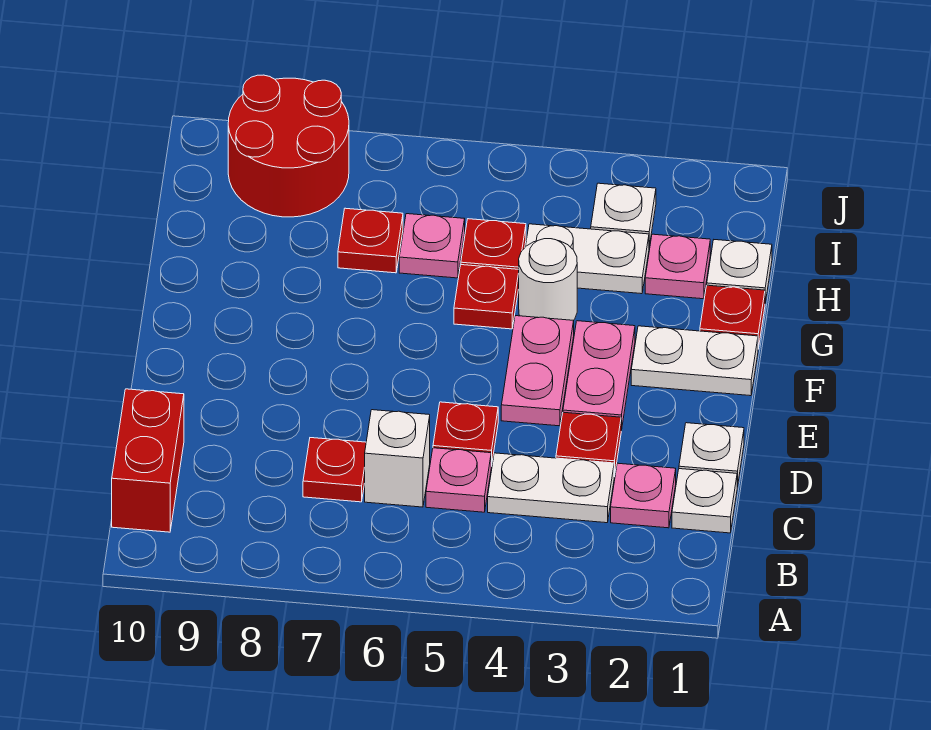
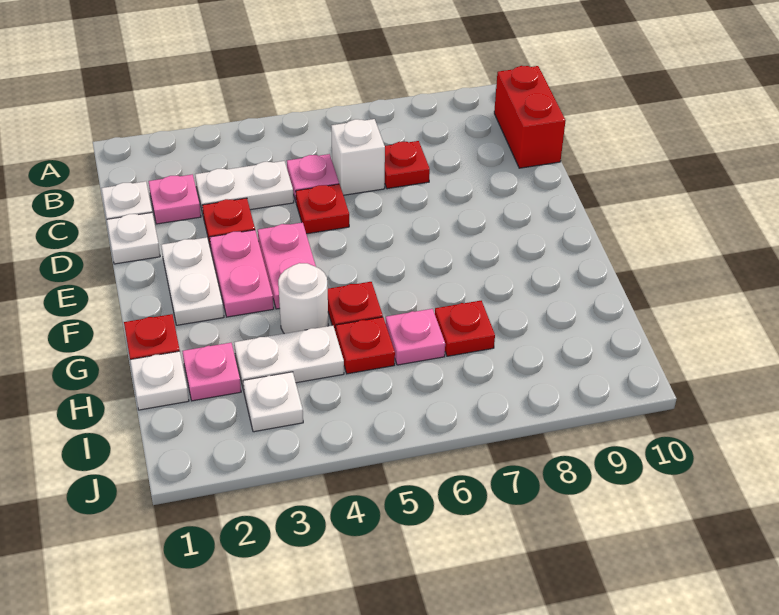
white 1x2 plate [631,326,758,396] -> white 1x2 plate turned to [161,237,224,325]
red 2x2 round brick [228,75,349,217] -> none

